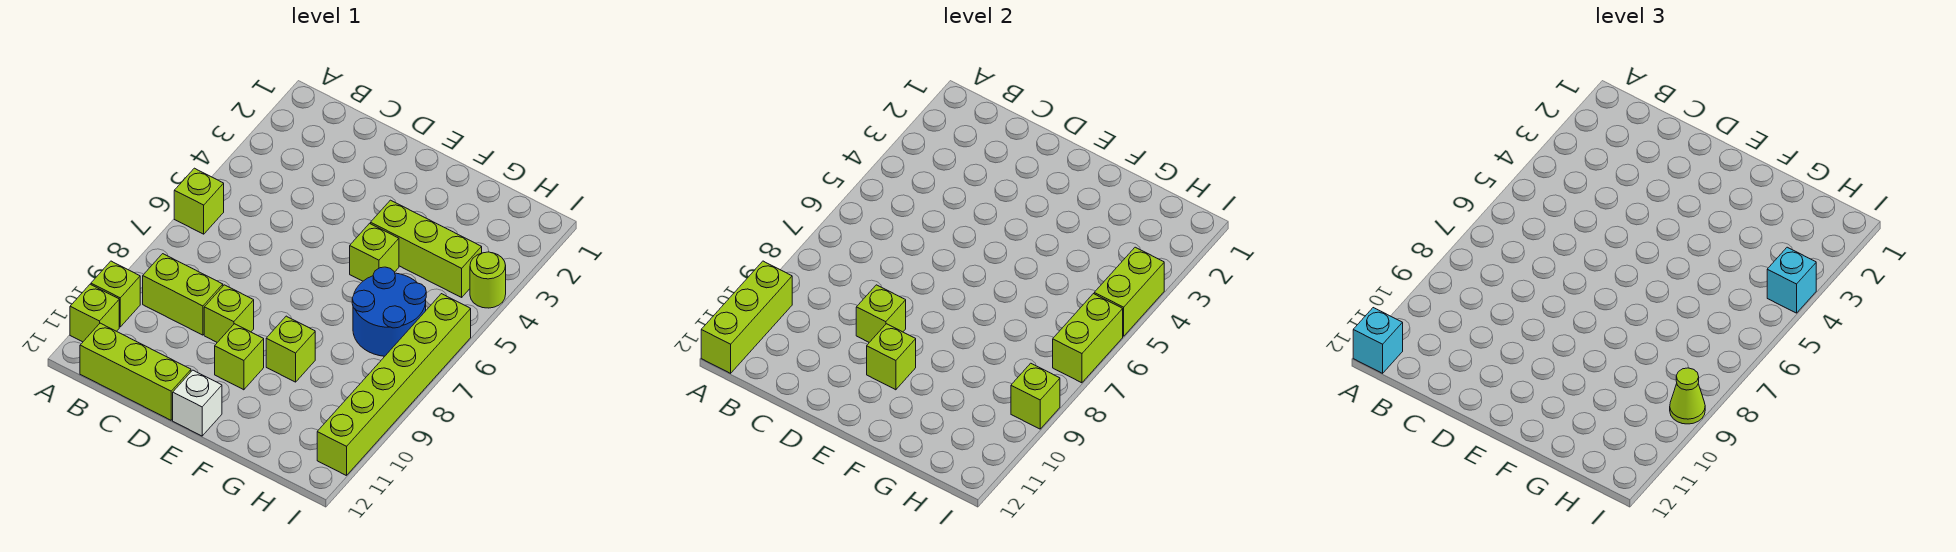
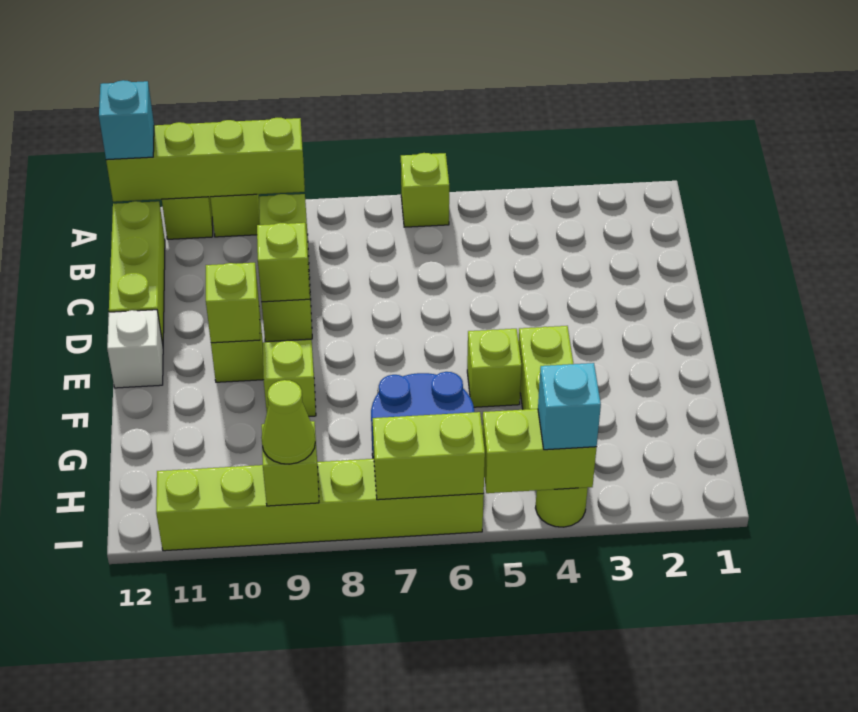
lime 1x3 brick [701,261,792,373] -> lime 1x4 brick [106,118,305,202]

